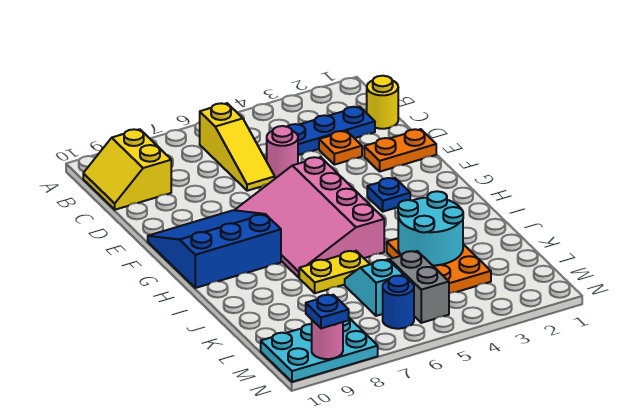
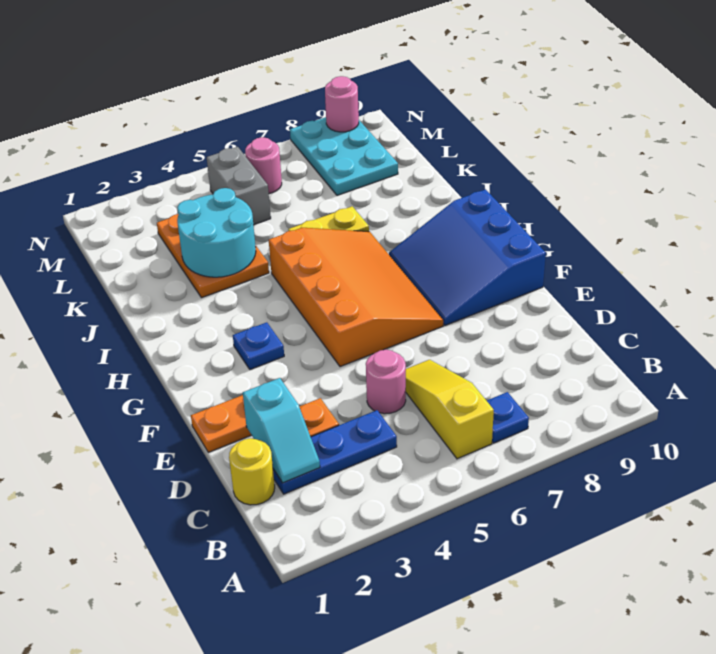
yellow 2x2 slope [83,129,171,210] -> none
pink 3x4 slope [235,157,384,277] -> orange 3x4 slope [269,228,443,367]
blue 3x3 slope [148,210,281,288] -> blue 3x3 slope turned to [389,189,546,325]
cyan 1x2 slope [345,259,404,316] -> cyan 1x2 slope moved to [243,378,320,483]
blue 1x1 round brick [383,276,414,329] -> pink 1x1 round brick [245,137,282,194]
cyan 2x3 plate [261,318,378,382] -> cyan 2x3 plate turned to [290,117,398,195]
blue 1x1 plate [306,295,349,328] -> blue 1x1 plate moved to [487,392,529,443]

